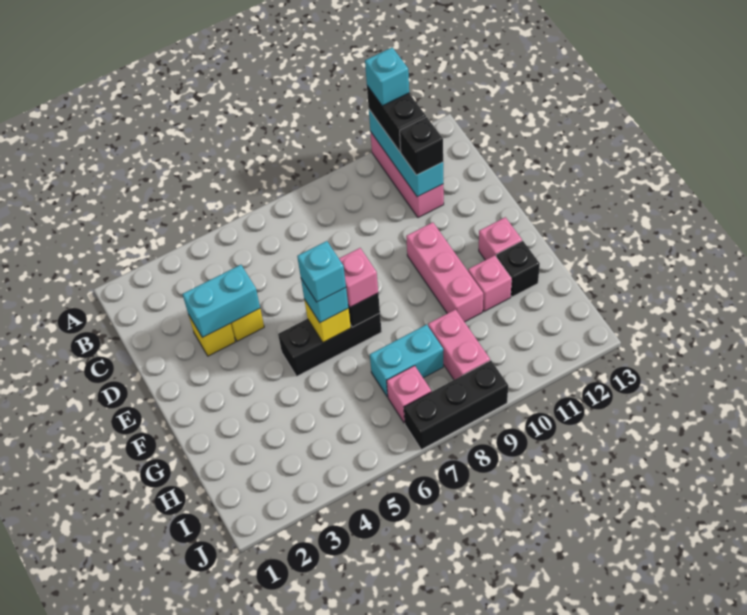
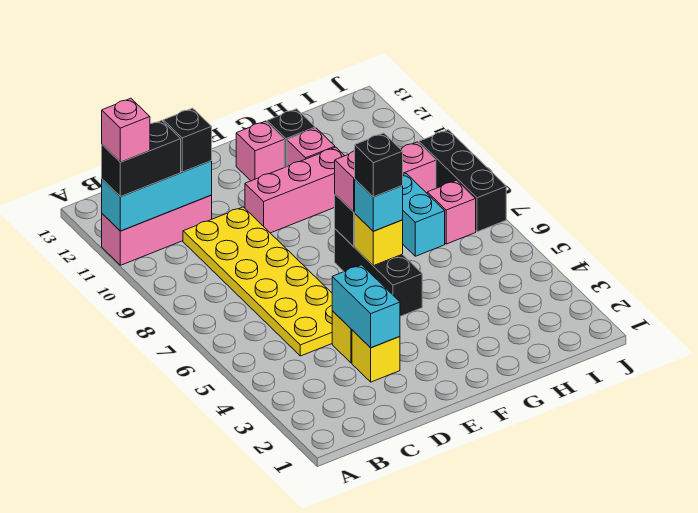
cyan 1x1 brick [365,47,409,106] -> pink 1x1 brick [102,98,150,162]
none -> yellow 2x6 plate [183,207,332,356]
cyan 1x1 brick [297,241,346,302] -> black 1x1 brick [355,133,403,197]

